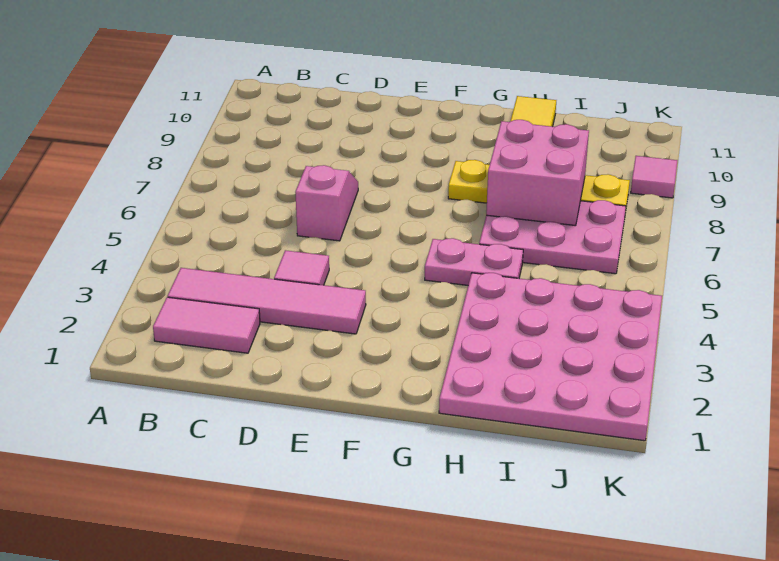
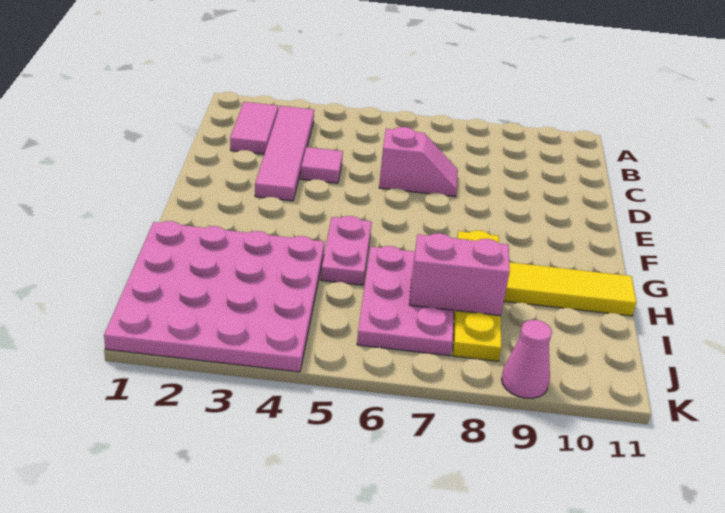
pink 2x2 brick [486,120,589,226] -> pink 1x2 brick [409,233,510,316]
pink 1x1 tile [631,156,677,198] -> pink 1x1 cone [501,320,552,398]

